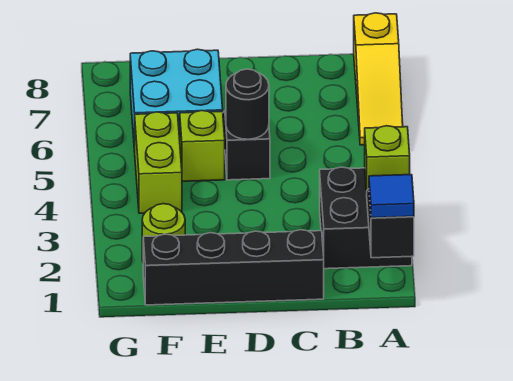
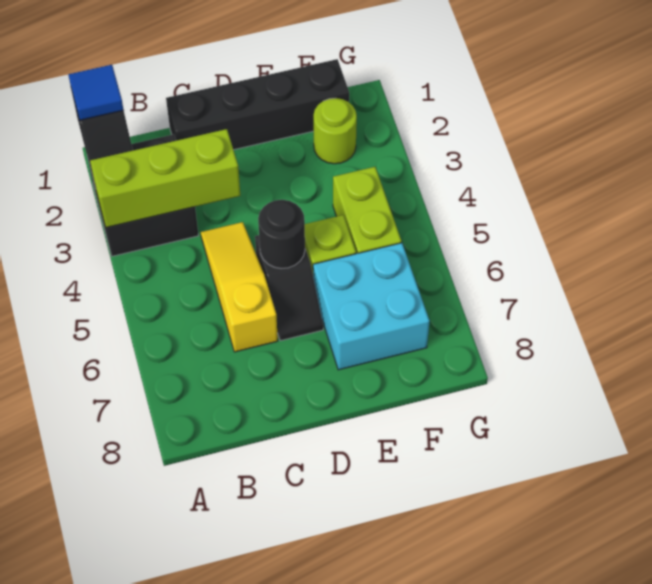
lime 1x1 brick [365,126,410,193] -> lime 1x3 brick [90,129,240,228]
yellow 1x3 slope [354,13,403,145] -> yellow 1x3 slope moved to [201,222,278,352]

